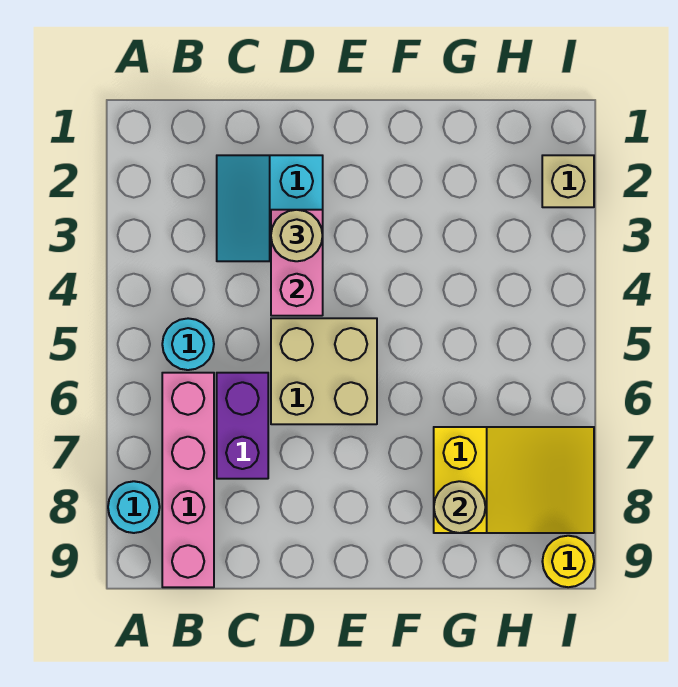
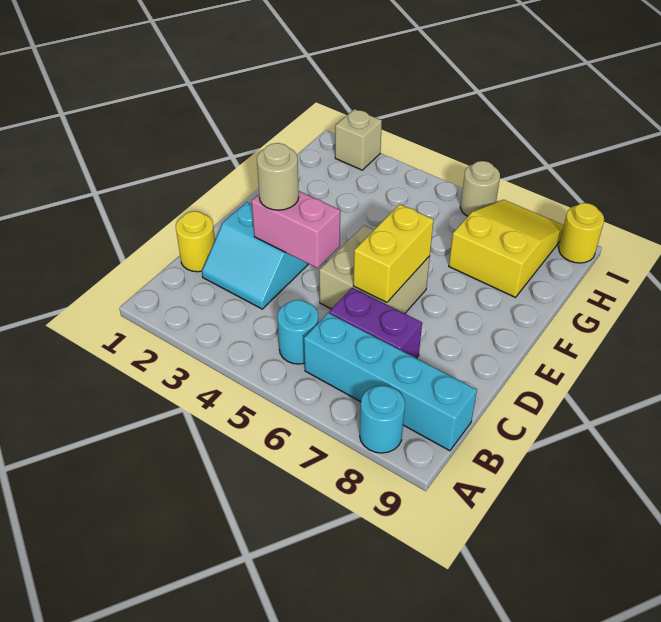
pink 1x4 brick [162,373,214,587] -> cyan 1x4 brick [304,313,477,451]
none -> yellow 1x1 round brick [176,211,215,272]
none -> yellow 1x2 brick [353,204,434,302]
tan 1x1 round brick [434,481,485,533] -> tan 1x1 round brick moved to [460,161,500,216]

